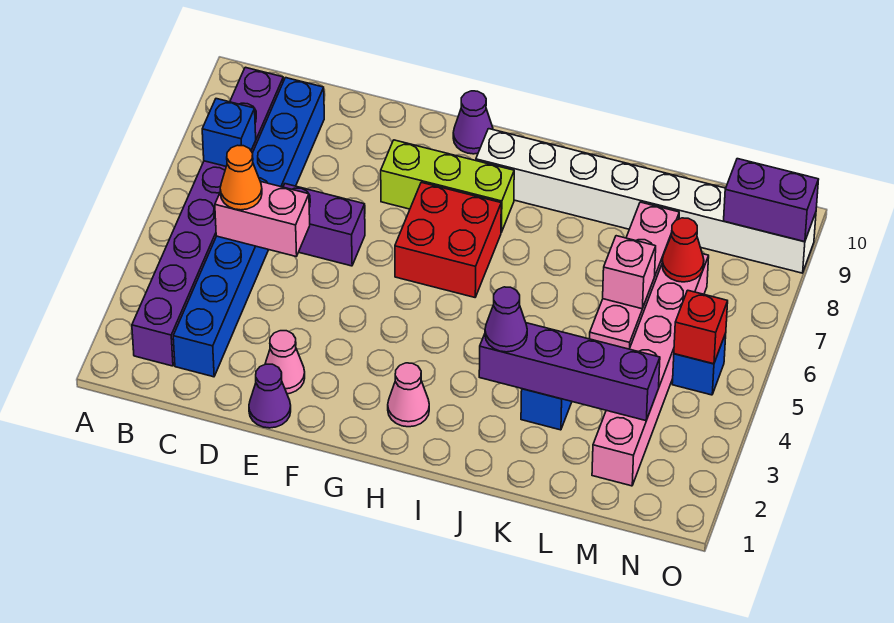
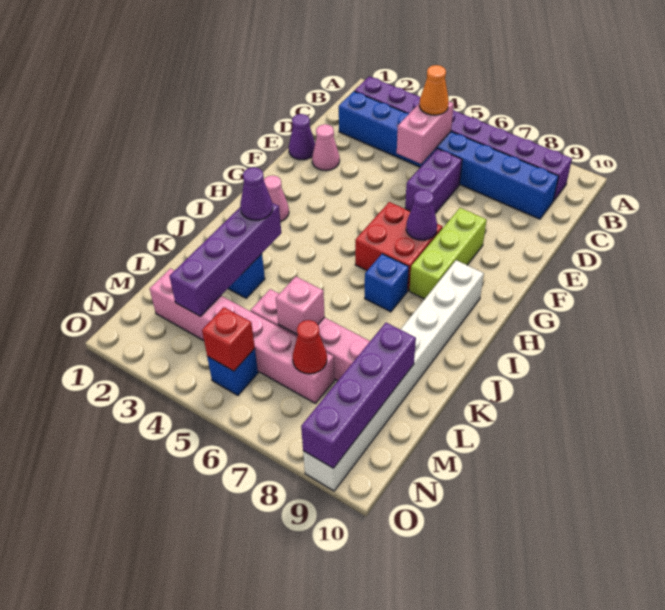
blue 1x1 brick [202,99,256,166] -> blue 1x1 brick moved to [365,254,409,312]
purple 1x1 cone [453,91,493,154] -> purple 1x1 cone moved to [406,190,437,240]
purple 1x2 brick [724,159,819,242] -> purple 1x4 brick [301,323,416,468]

